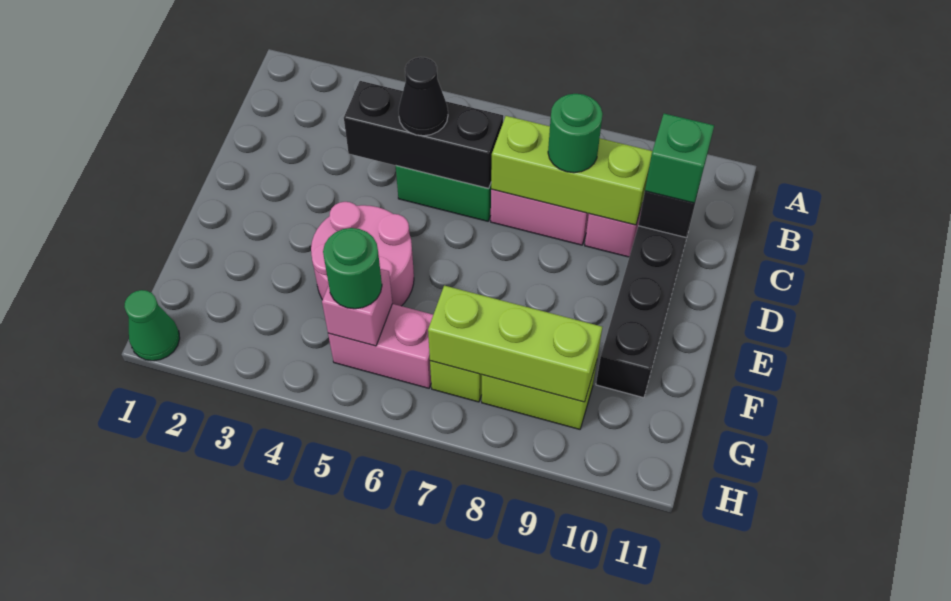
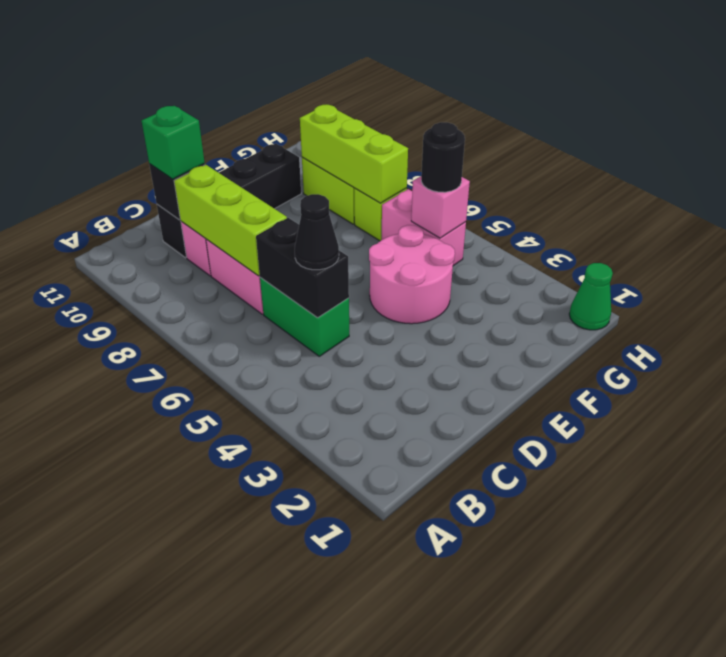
black 1x3 brick [344,81,503,189] -> black 1x2 brick [256,218,349,318]
green 1x1 round brick [548,94,603,173] -> none
green 1x1 round brick [323,228,382,309] -> black 1x1 round brick [421,122,465,192]

